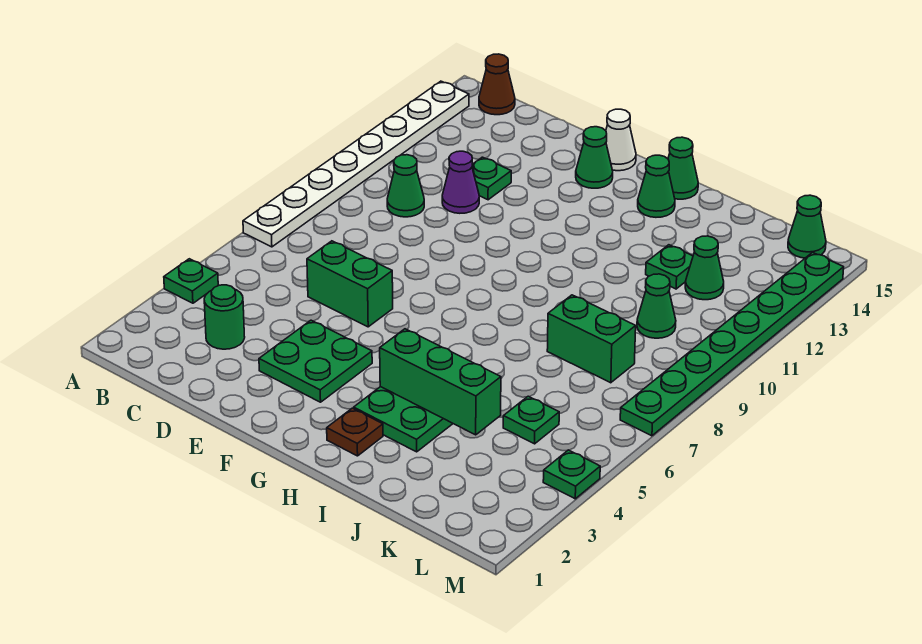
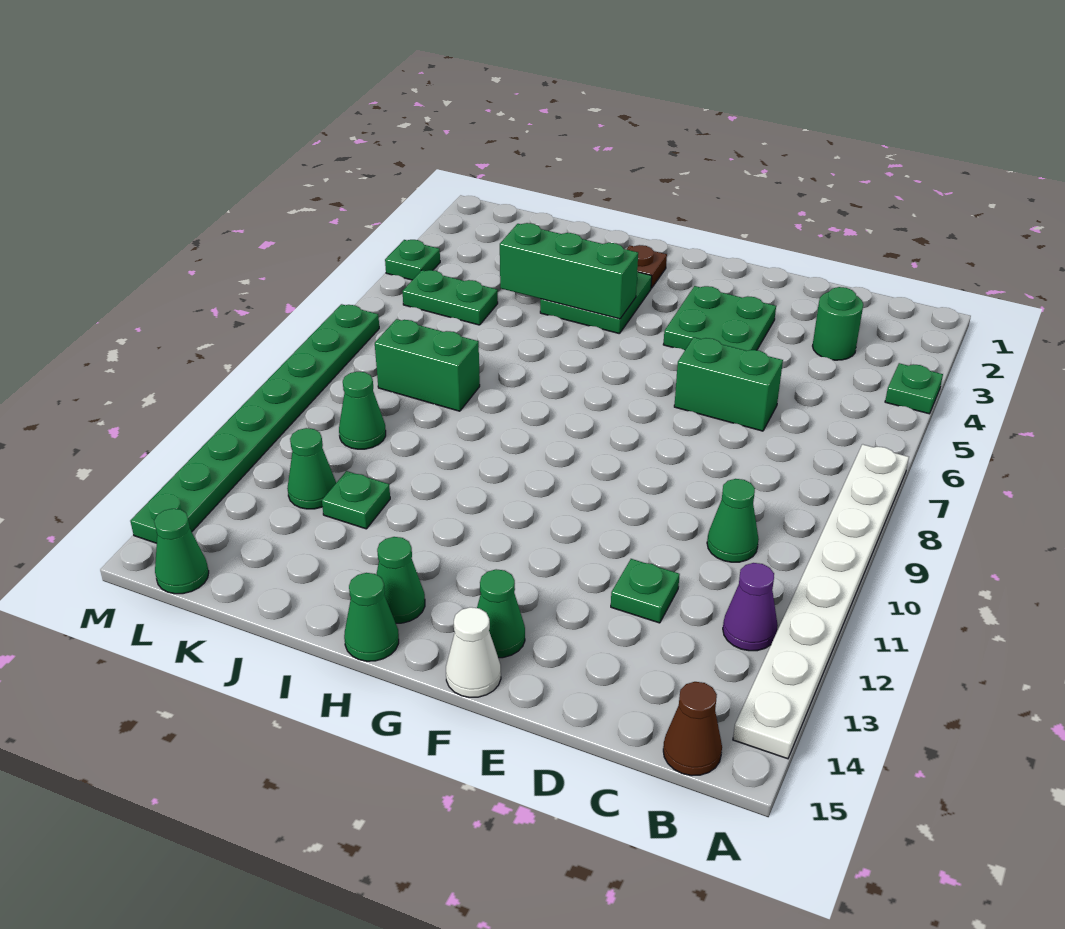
purple 1x1 cone [442,151,479,213] -> purple 1x1 cone moved to [723,563,778,651]
green 1x1 plate [503,396,559,444] -> green 1x2 plate [402,270,498,325]

